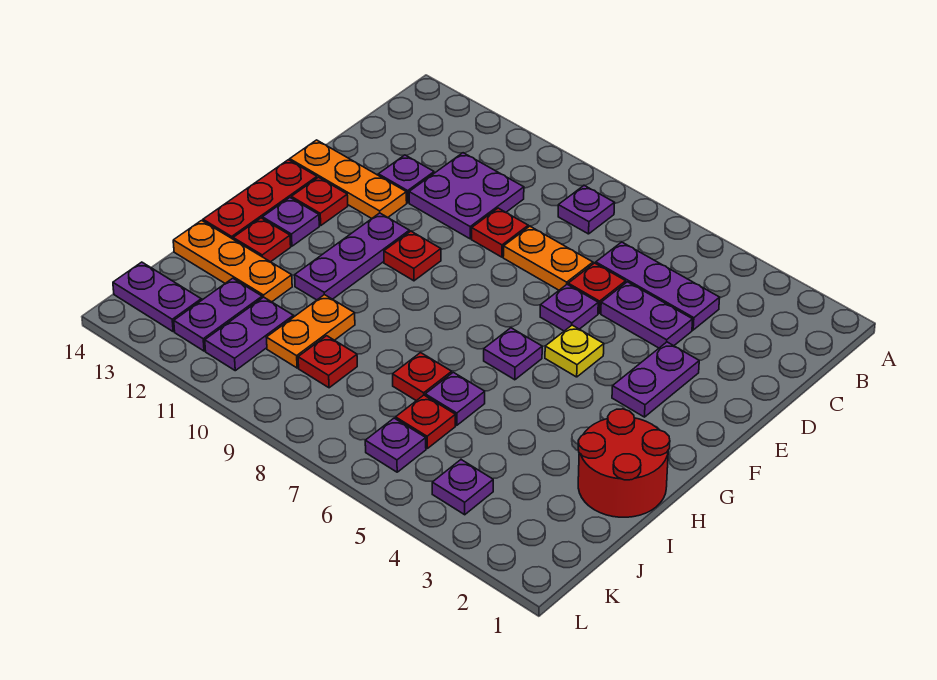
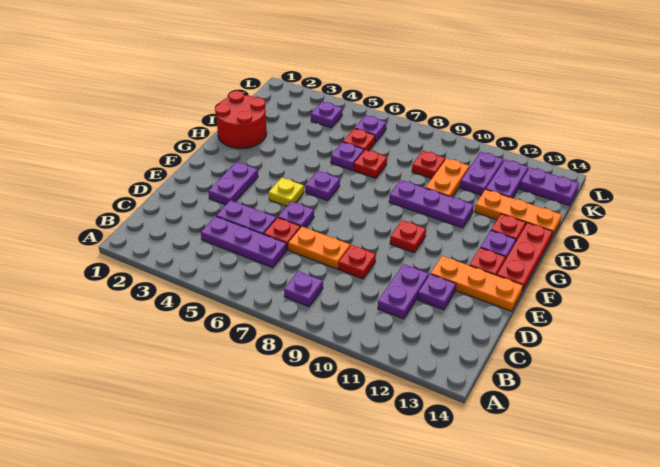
purple 2x2 plate [409,153,524,239] -> purple 1x2 plate [378,264,429,319]
purple 1x3 plate [295,213,409,300] -> purple 1x3 plate turned to [389,180,474,228]

